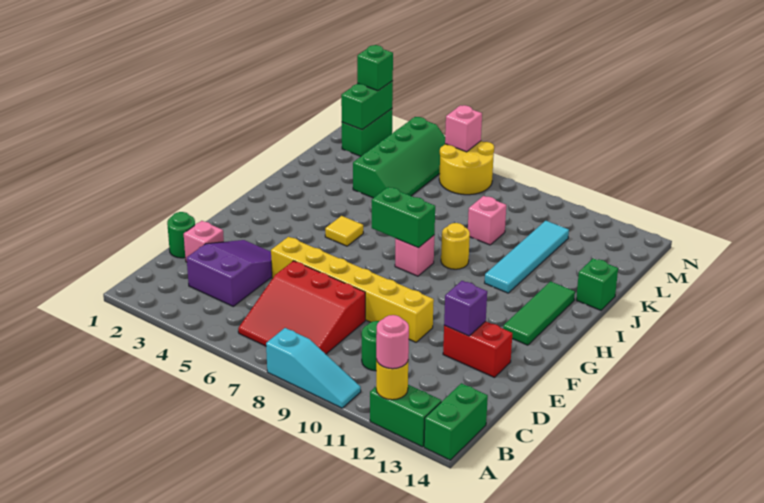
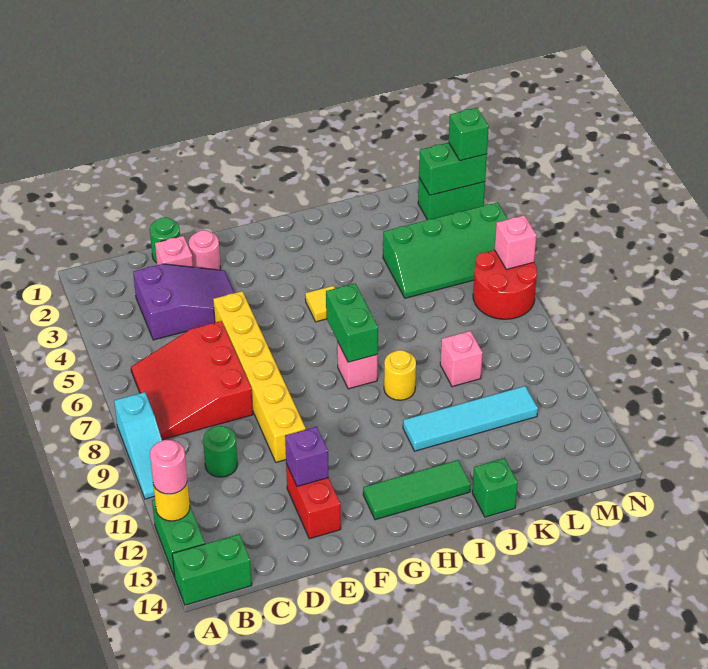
none -> pink 1x1 round brick [189,230,220,270]
yellow 2x2 round brick [439,141,494,195] -> red 2x2 round brick [473,250,537,319]

